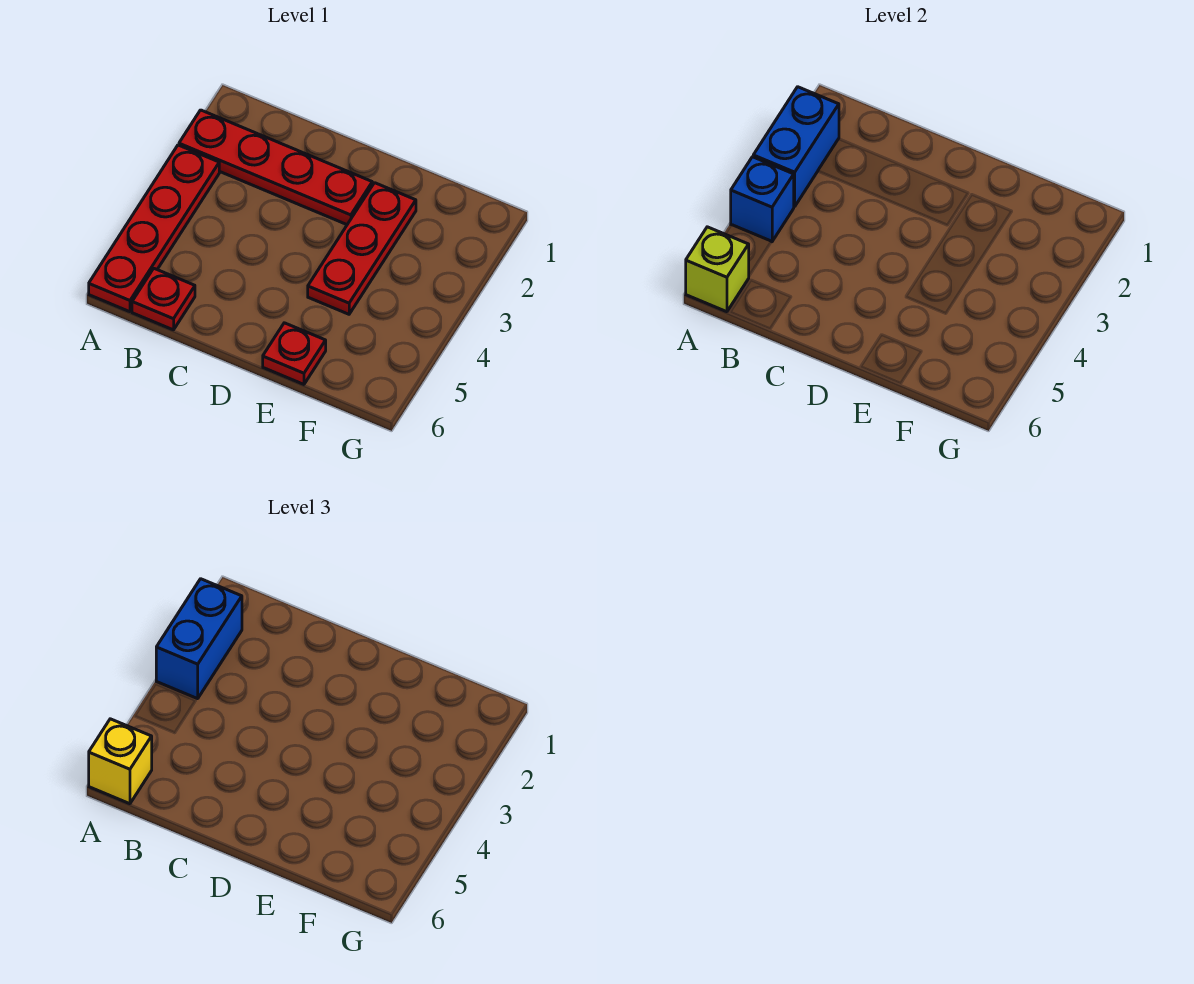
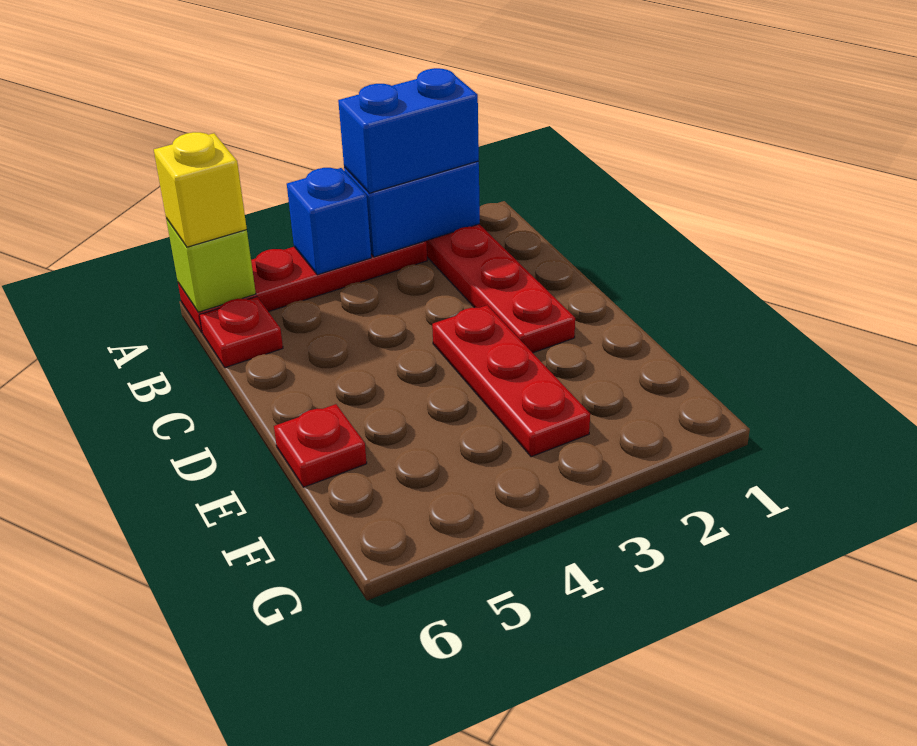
red 1x3 plate [308,183,416,314] -> red 1x3 plate turned to [432,305,590,457]

